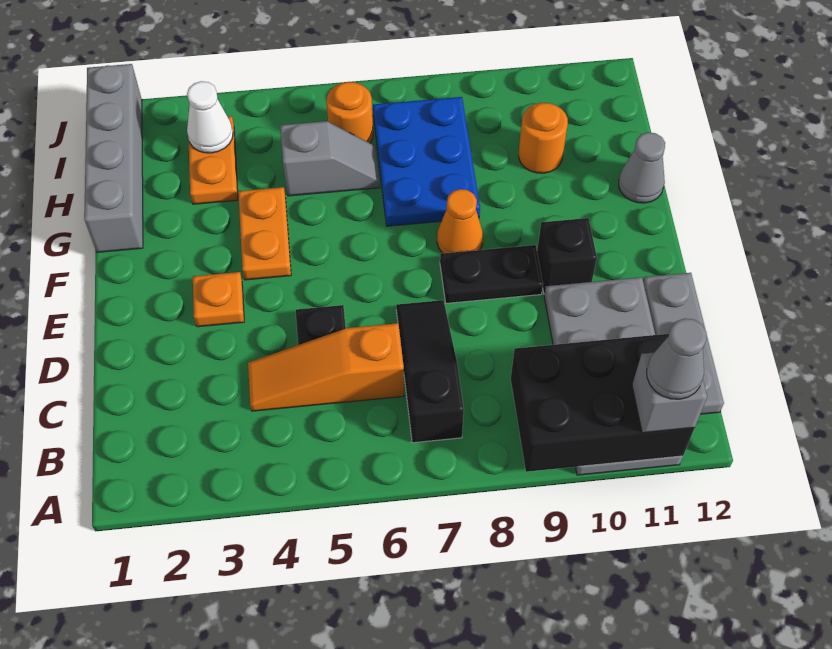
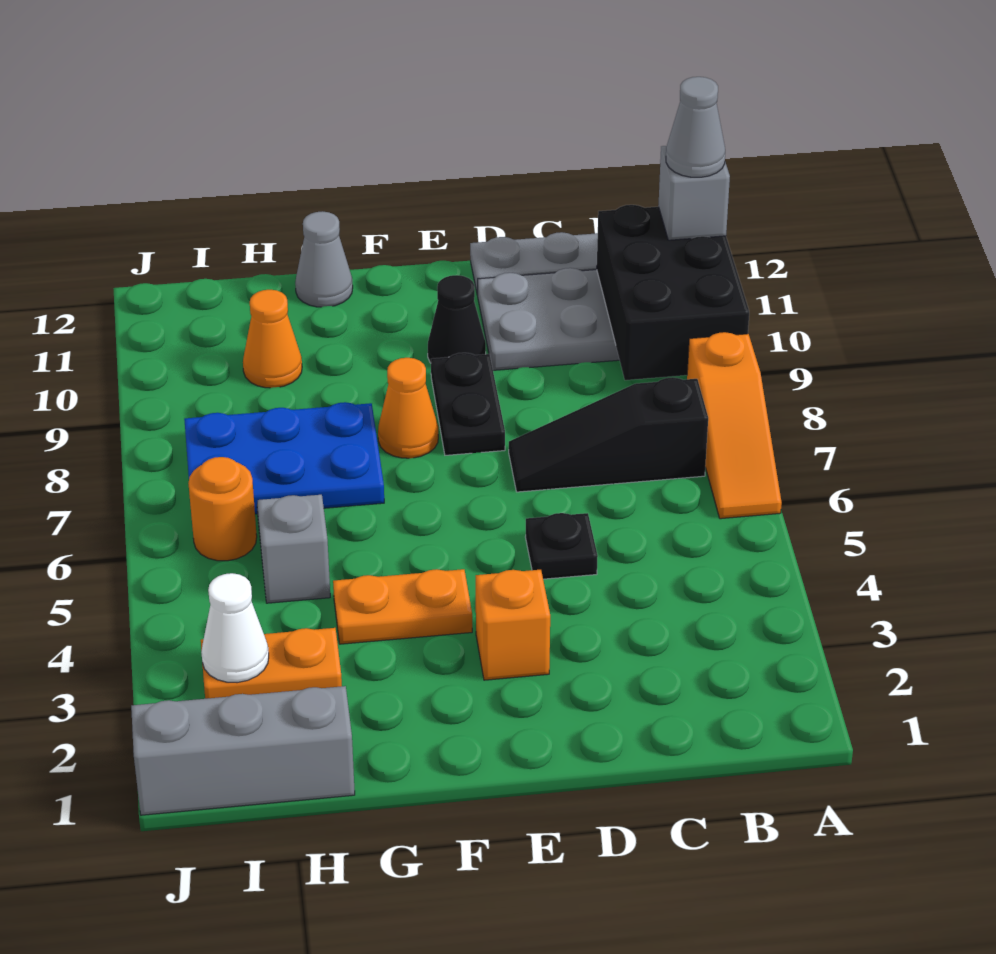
orange 1x3 slope [248,323,404,411] -> orange 1x3 slope moved to [687,332,782,519]
orange 1x1 plate [193,272,244,327] -> orange 1x1 brick [476,570,550,680]
black 1x1 brick [537,218,597,294] -> black 1x1 cone [428,275,486,363]
grey 1x4 brick [84,64,143,252] -> grey 1x3 brick [131,686,355,815]
orange 1x1 round brick [519,103,568,173] -> orange 1x1 cone [243,290,302,388]

